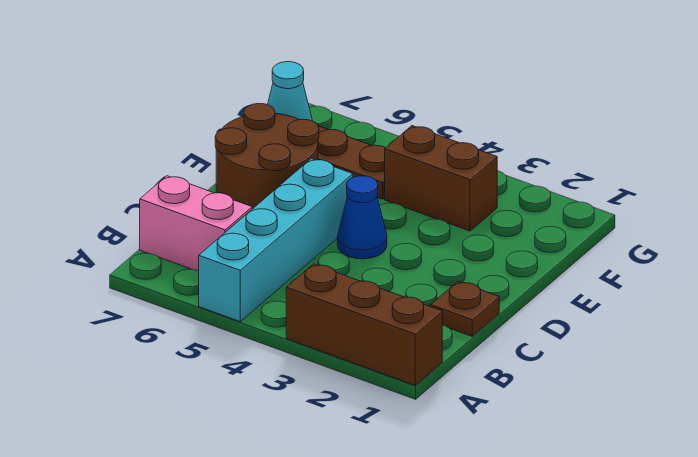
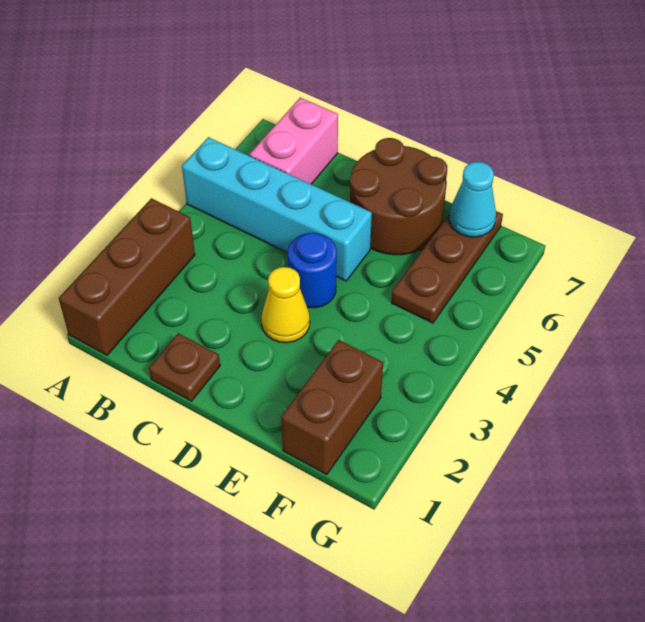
none -> yellow 1x1 cone [261,267,310,343]
blue 1x1 cone [337,176,387,259] -> blue 1x1 round brick [288,233,337,308]
brown 1x2 brick [385,126,497,231] -> brown 1x2 brick moved to [281,340,383,475]

